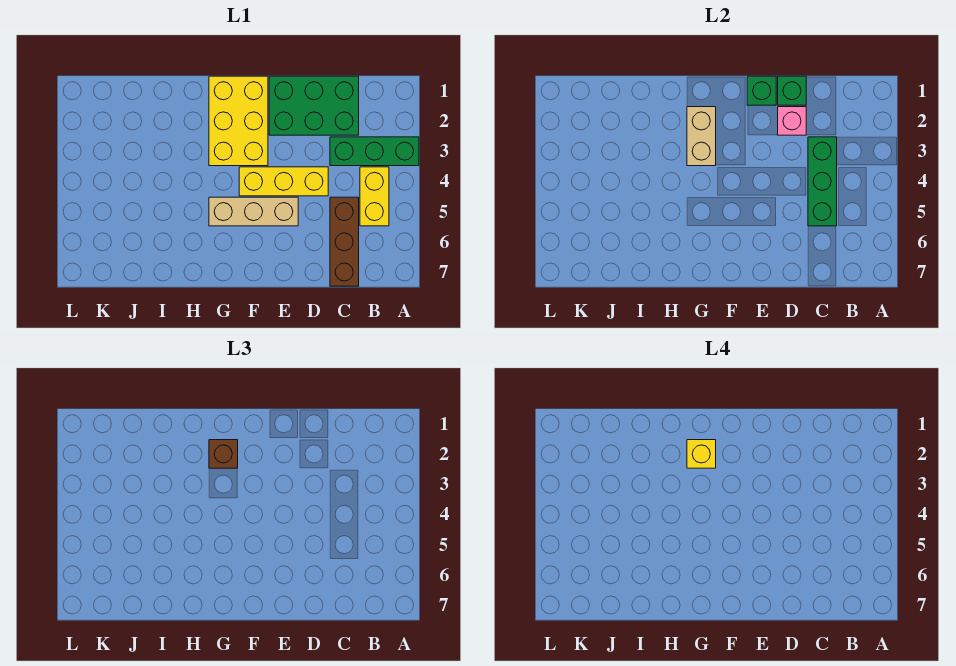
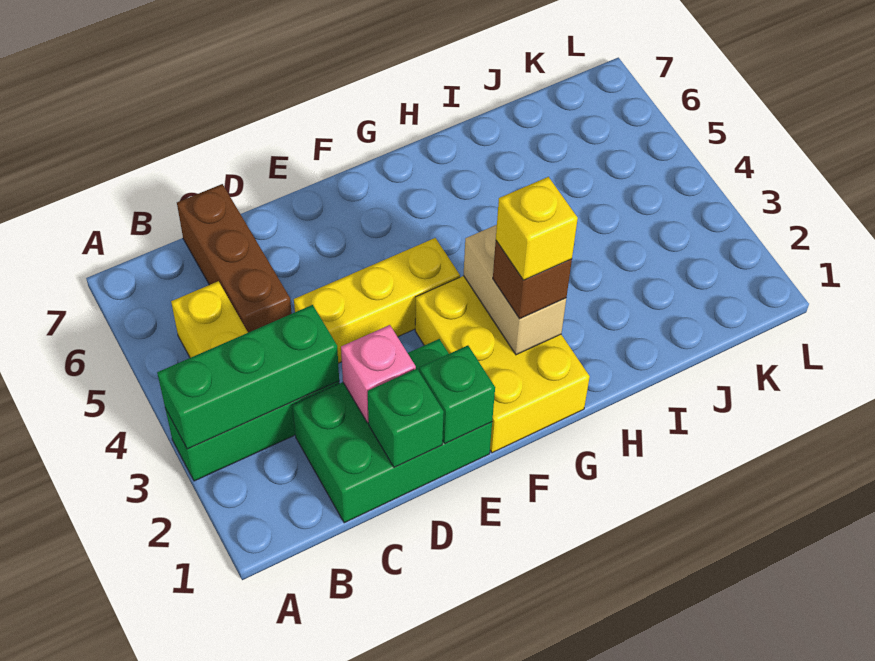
green 1x3 brick [808,137,837,226] -> green 1x3 brick turned to [157,305,339,449]
tan 1x3 brick [209,197,298,226] -> none

